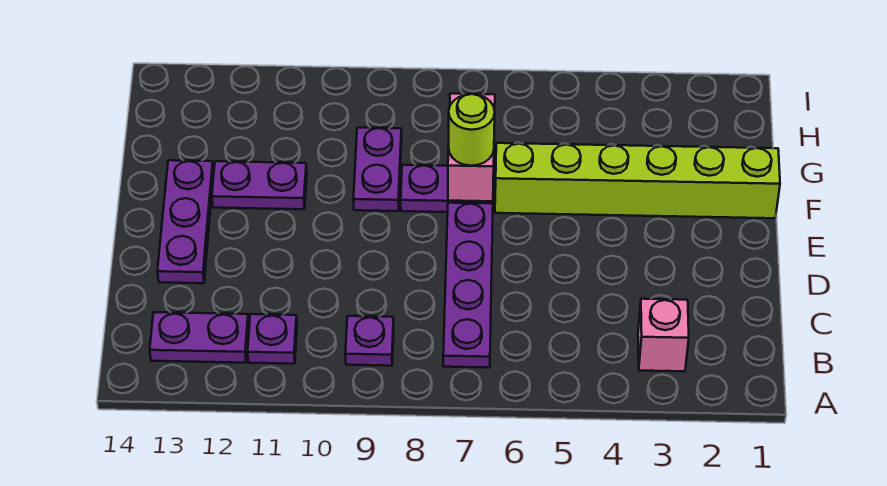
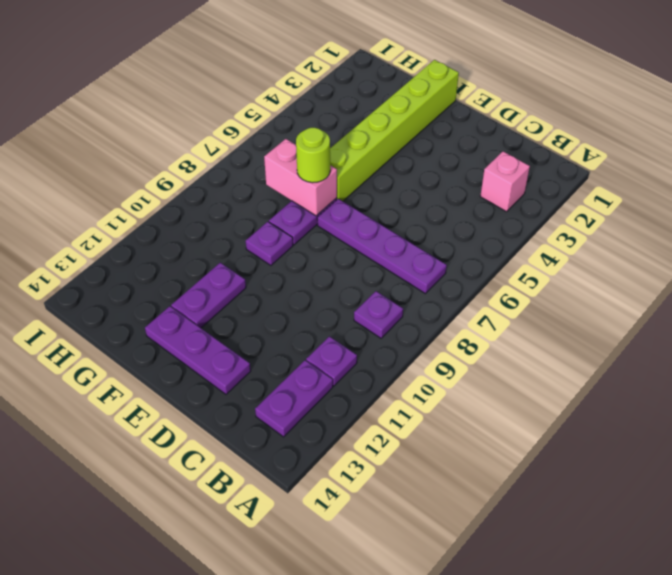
purple 1x2 plate [353,128,402,211] -> purple 1x1 plate [246,222,293,265]

